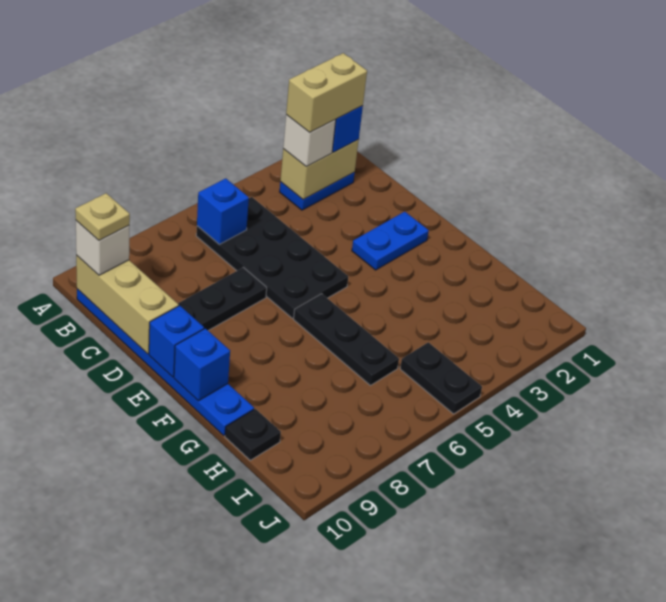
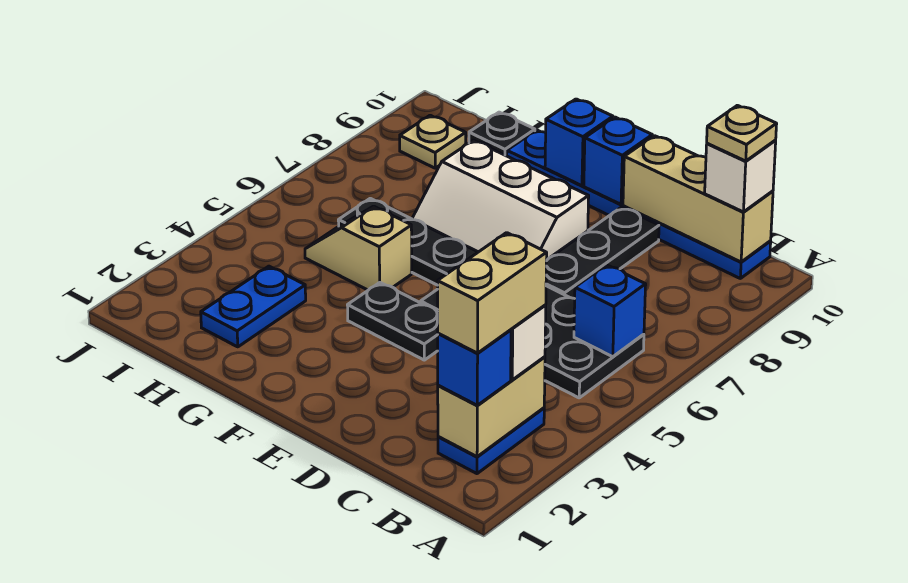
blue 1x2 plate [352,212,429,270] -> blue 1x2 plate moved to [201,266,306,347]
none -> white 2x3 slope [412,140,589,259]
none -> tan 1x2 slope [305,206,412,290]
black 1x2 plate [400,342,482,414] -> black 1x2 plate moved to [348,283,438,360]
none -> tan 1x1 plate [400,115,466,168]

